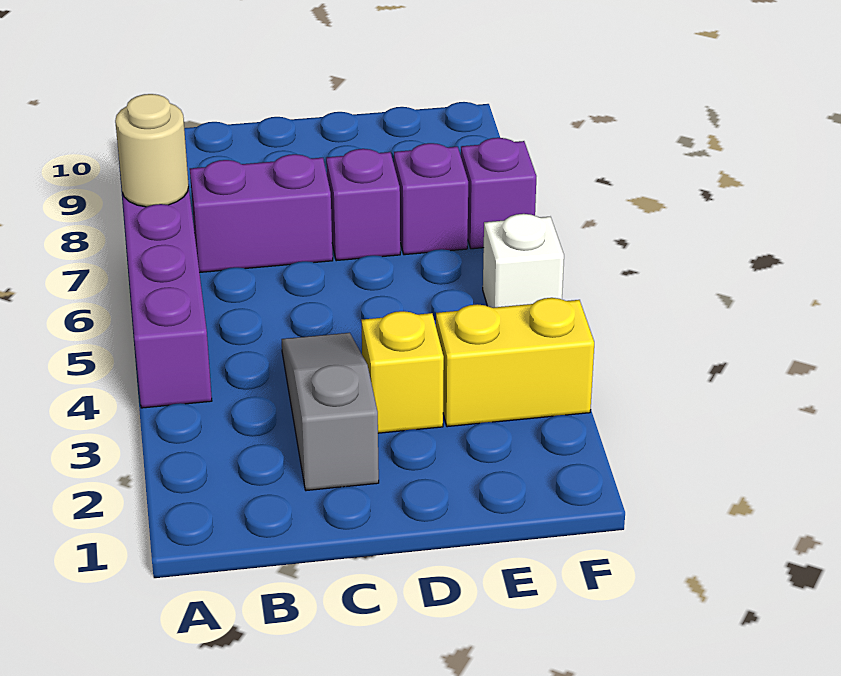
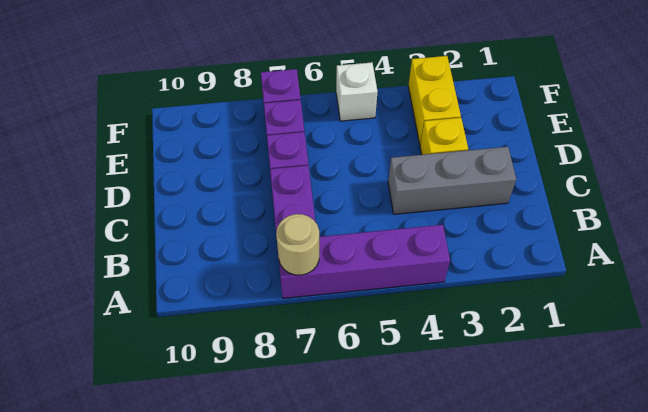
grey 1x3 slope [282,333,379,491] -> grey 1x3 brick [388,147,516,214]

